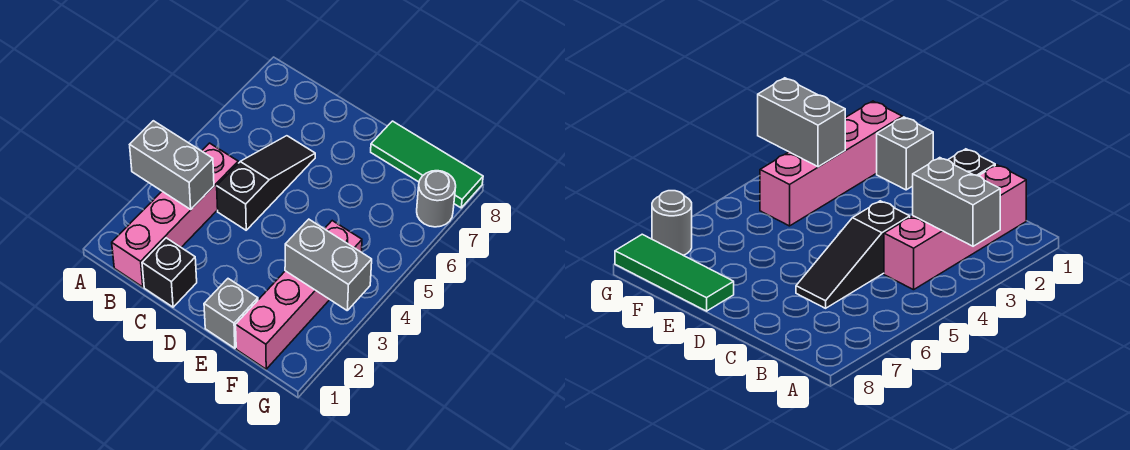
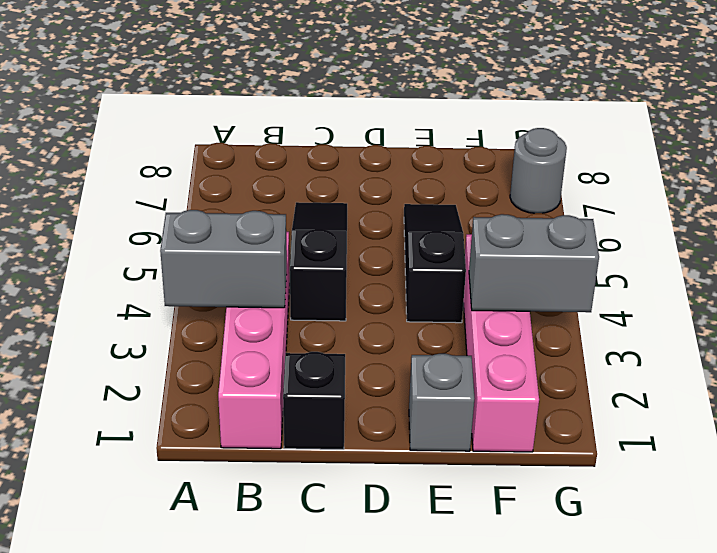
none -> black 1x3 slope [404,204,466,323]
green 1x3 tile [371,121,483,208] -> none

